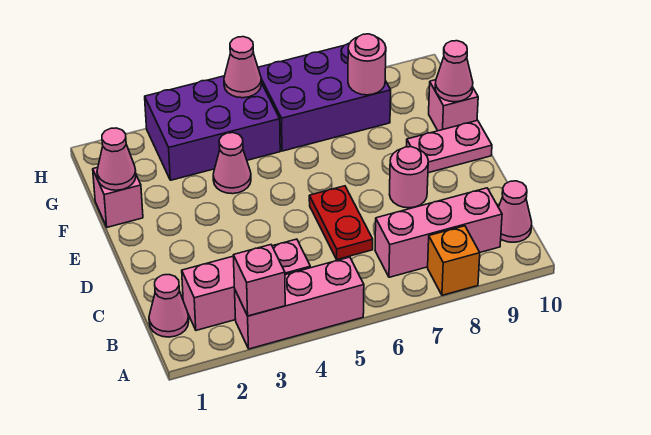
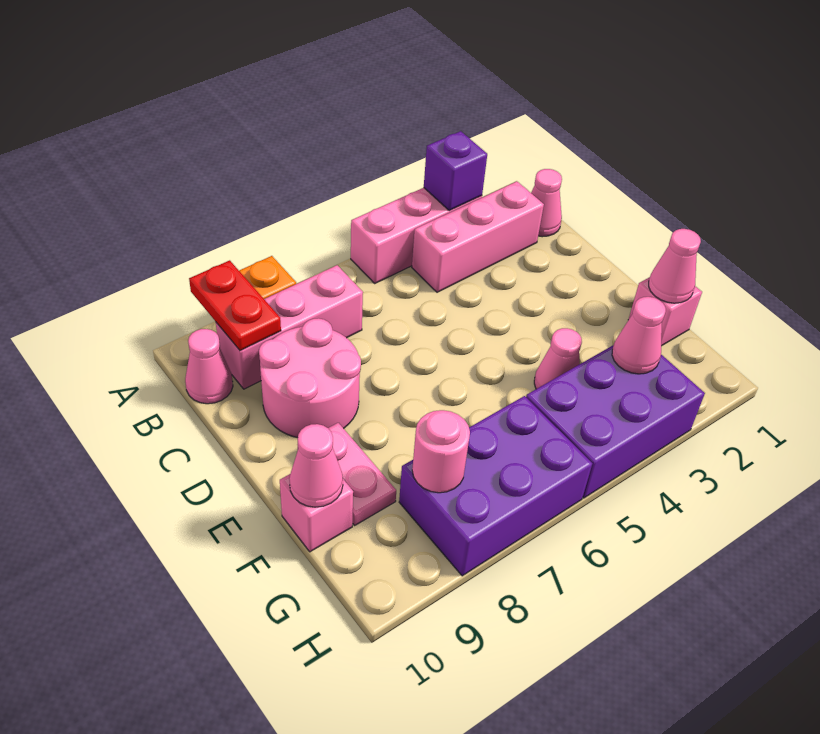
pink 1x1 brick [233,245,285,316] -> purple 1x1 brick [424,131,487,211]
red 1x2 plate [309,186,373,260] -> red 1x2 plate moved to [189,260,281,350]
pink 1x1 round brick [390,147,428,208] -> pink 2x2 round brick [259,318,361,438]
pink 1x2 plate [407,120,492,173] -> pink 1x2 plate turned to [328,423,396,525]
pink 1x1 cone [224,37,261,98] -> pink 1x1 cone moved to [612,297,666,374]

